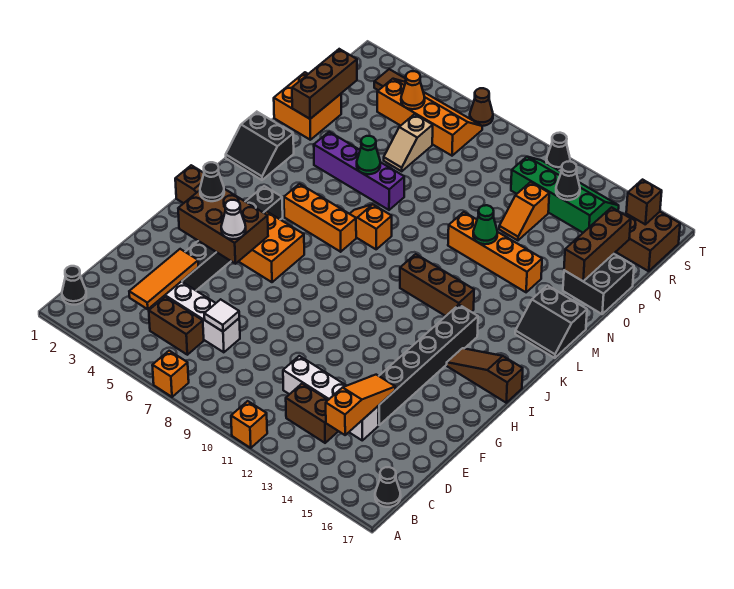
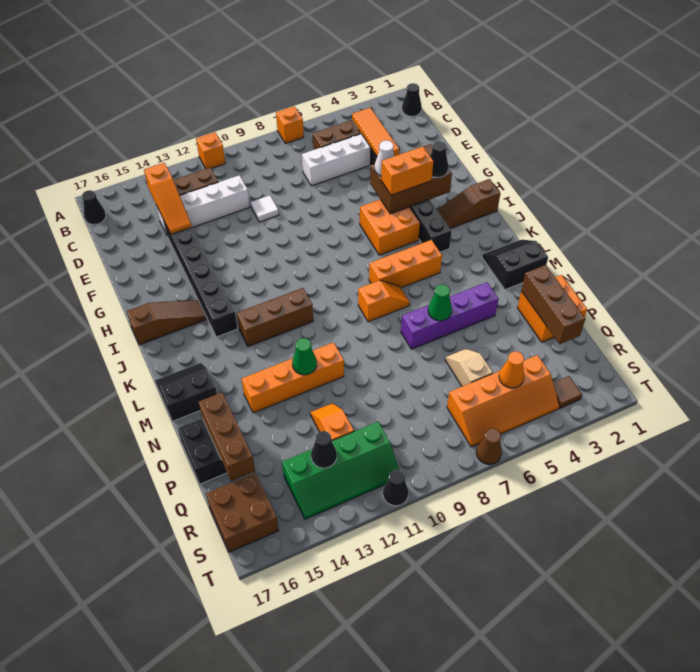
white 1x1 tile [204,299,239,332] -> white 1x1 tile moved to [251,195,279,222]
none -> orange 1x2 brick [381,146,433,195]
brown 1x1 brick [626,180,662,225] -> none

